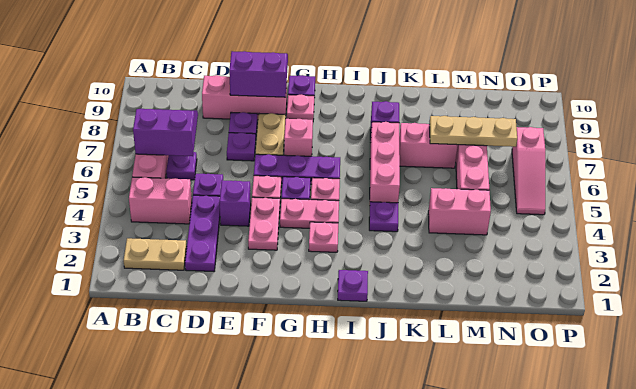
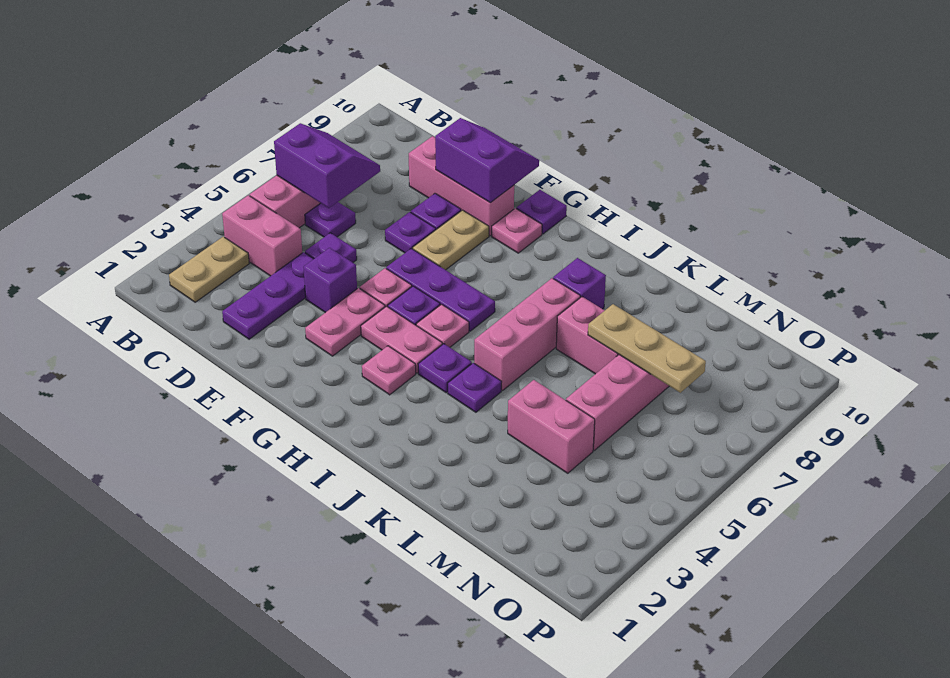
tan 1x2 plate [124,238,187,270] -> tan 1x2 plate turned to [169,237,249,302]
pink 1x1 brick [284,119,313,156] -> none
purple 1x1 plate [338,270,368,301] -> purple 1x1 plate moved to [418,344,472,393]
pink 1x3 slope [512,127,545,215] -> none

